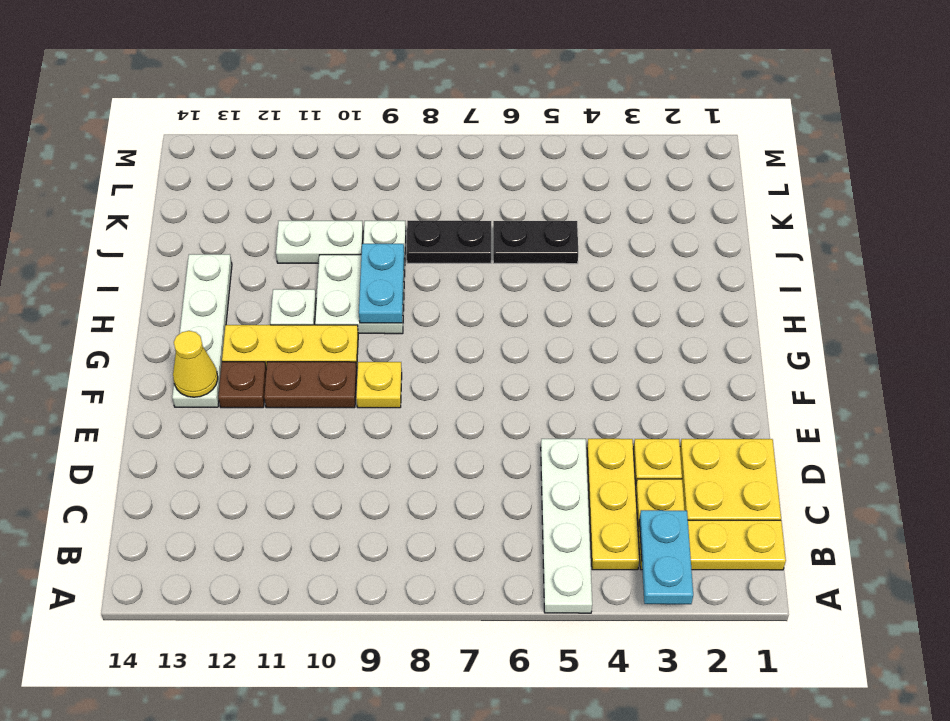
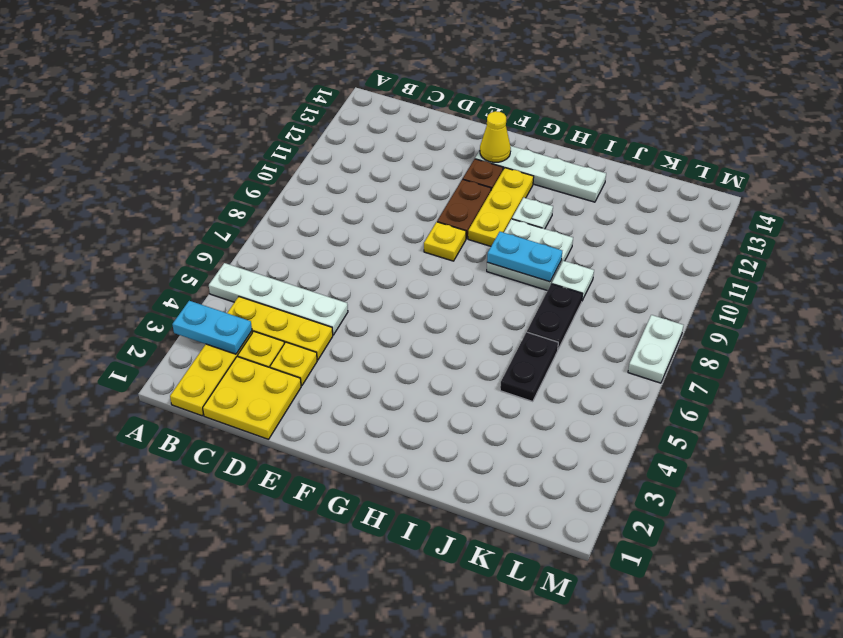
white 1x2 plate [276,221,363,263] -> white 1x2 plate moved to [628,315,684,383]

